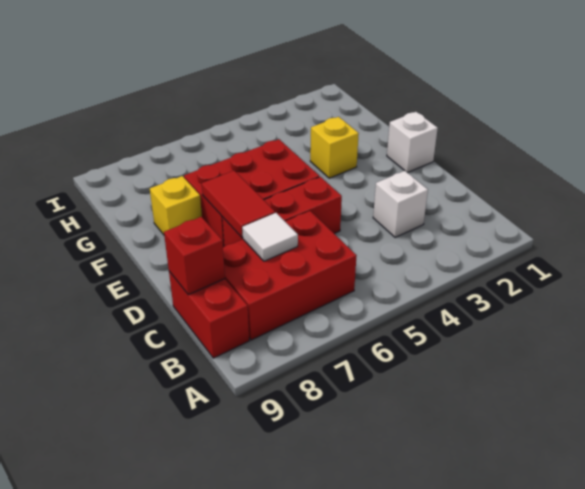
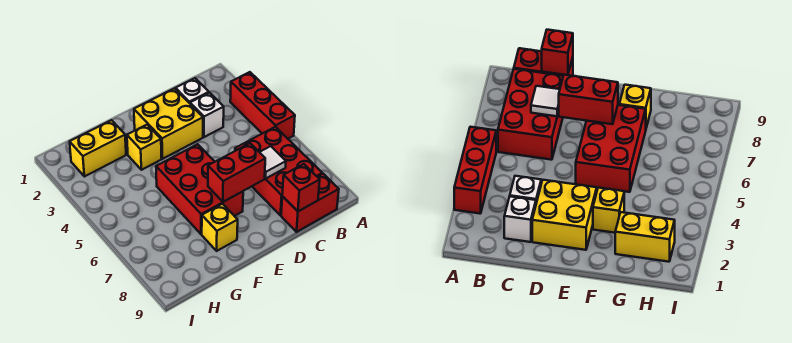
none -> yellow 2x2 brick [134,88,203,159]
red 1x3 brick [222,177,342,247] -> red 1x3 brick moved to [230,72,295,139]
red 1x2 tile [202,171,275,238] -> red 1x2 brick [208,143,265,202]
white 1x1 brick [387,112,438,173] -> white 1x1 brick moved to [176,78,209,103]
none -> yellow 1x2 brick [70,120,126,177]

